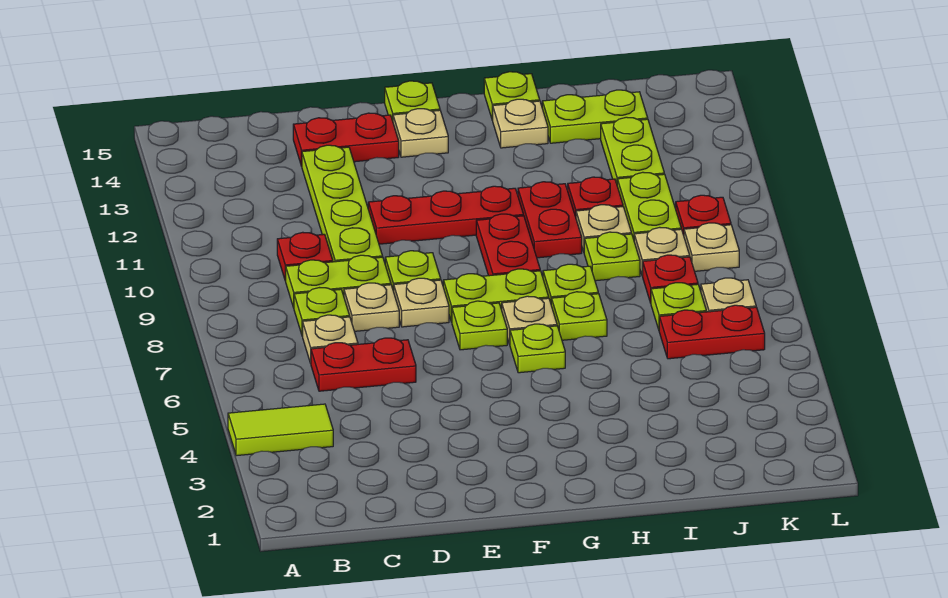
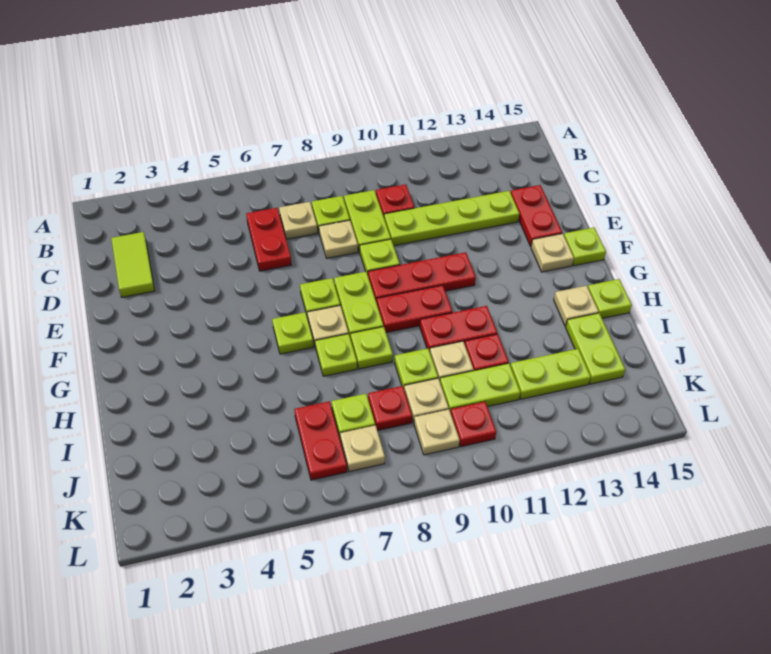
lime 1x2 tile [228,404,333,456] -> lime 1x2 tile moved to [111,232,155,297]
tan 1x1 plate [394,278,449,327] -> none
red 1x3 plate [368,186,523,244] -> red 1x3 plate turned to [368,252,476,303]

